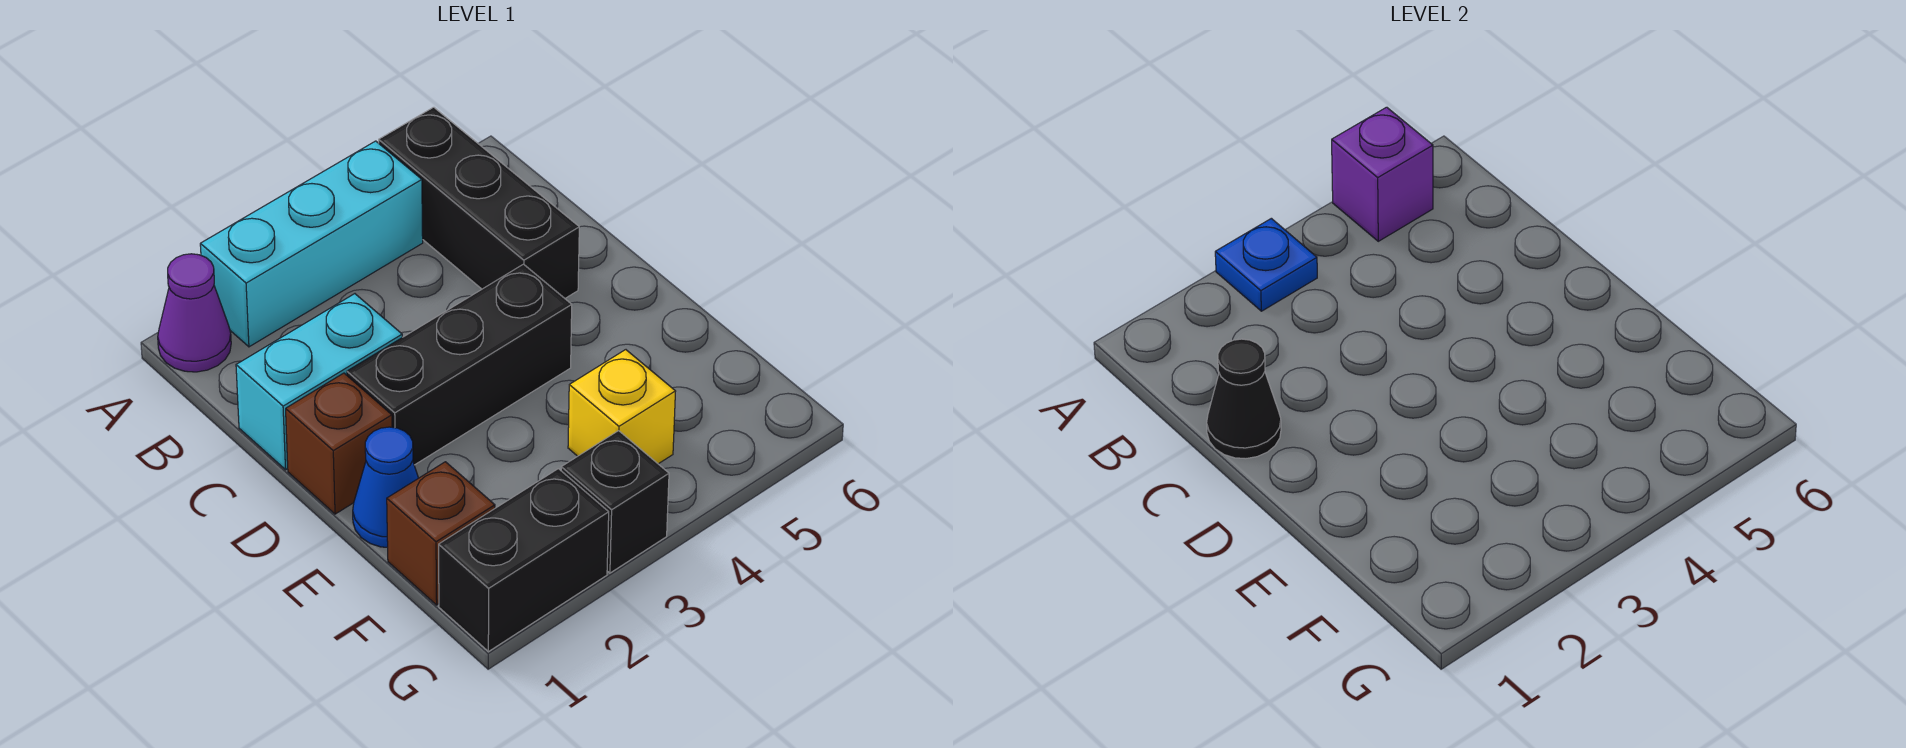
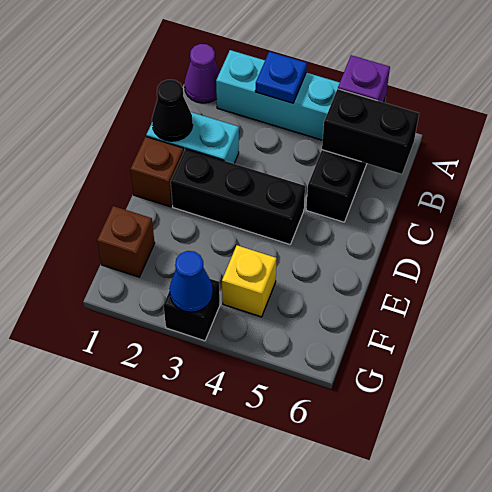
blue 1x1 cone [353,427,418,547] -> blue 1x1 cone moved to [169,251,213,312]
black 1x2 brick [439,469,609,652] -> black 1x2 brick moved to [322,89,419,174]

